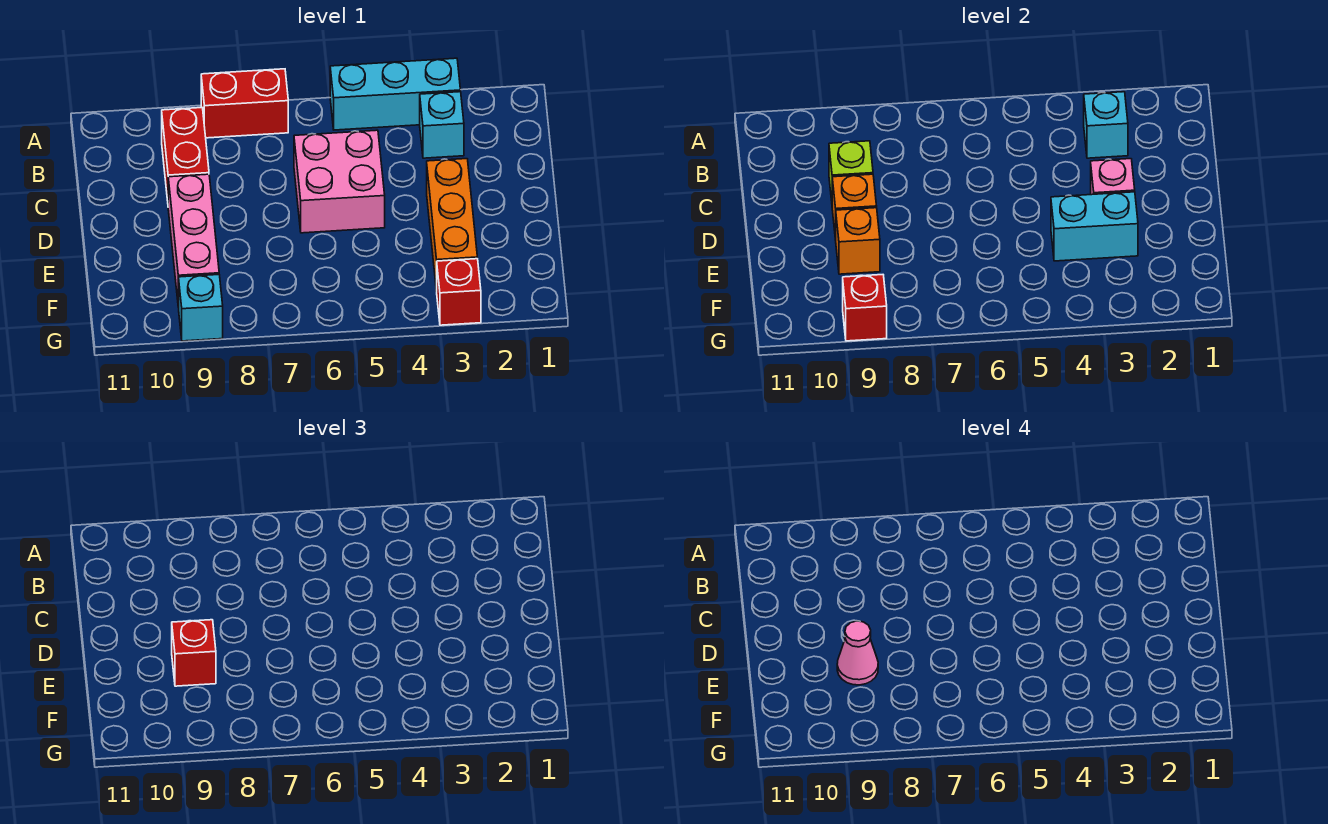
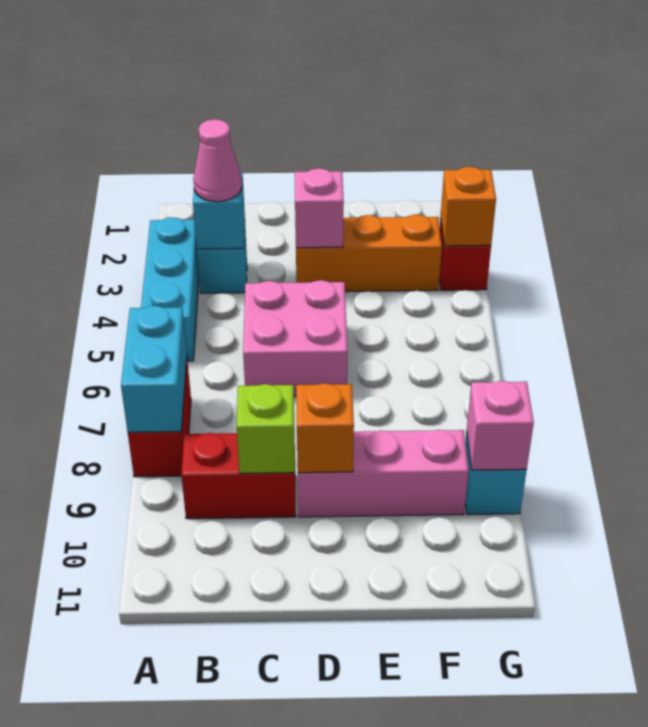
cyan 1x2 brick [1051,192,1138,261] -> cyan 1x2 brick moved to [121,306,187,432]
orange 1x1 brick [836,208,880,274] -> orange 1x1 brick moved to [441,167,496,246]
red 1x1 brick [172,620,216,686] -> none
pink 1x1 cone [837,621,878,685] -> pink 1x1 cone moved to [193,119,242,202]
red 1x1 brick [843,275,887,341] -> pink 1x1 brick [467,381,534,470]

